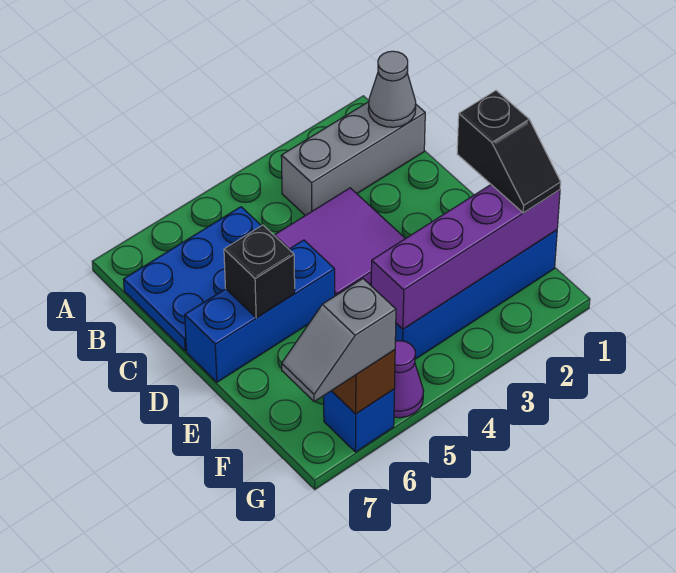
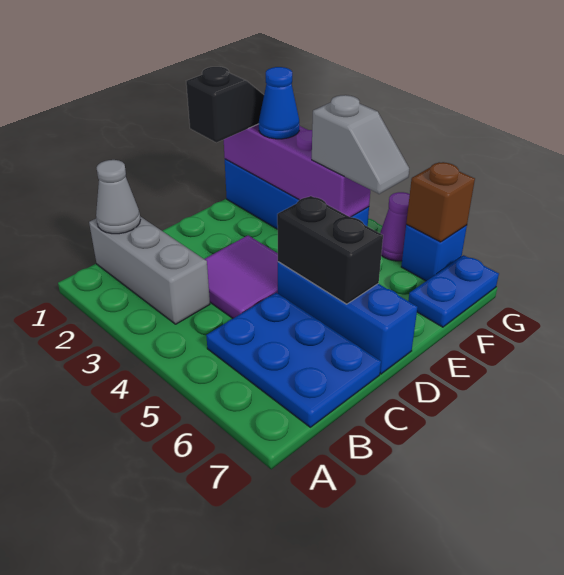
black 1x1 brick [224,225,295,318] -> black 1x2 brick [277,196,383,304]
none -> blue 1x1 cone [259,67,299,139]
none -> blue 1x2 plate [408,255,499,327]
grey 1x2 slope [282,279,396,402] -> grey 1x2 slope moved to [312,95,409,194]

